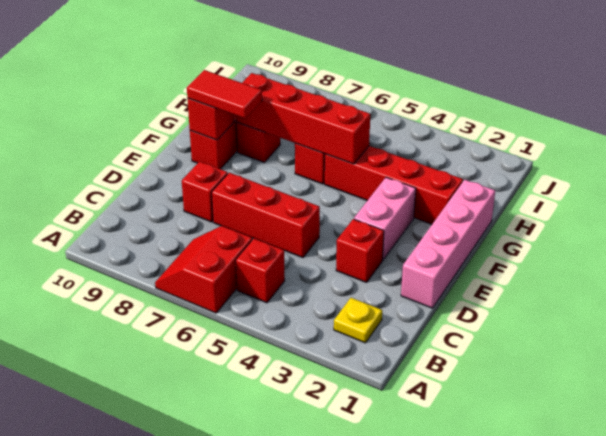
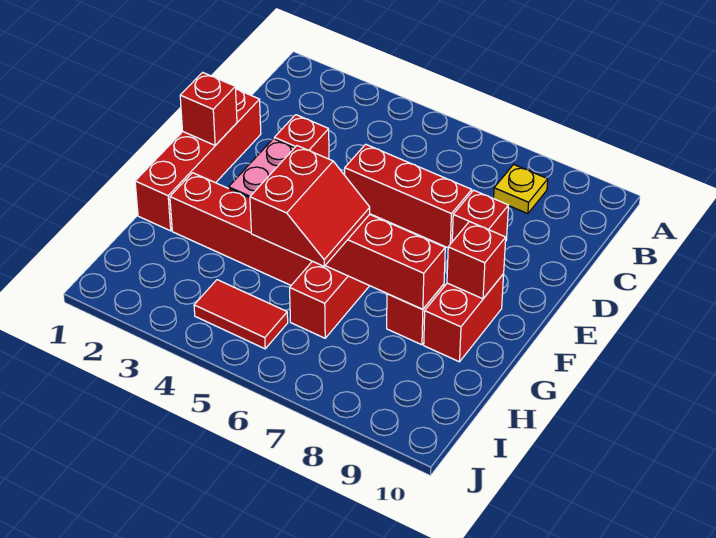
red 2x2 slope [155,226,252,313] -> red 2x2 slope moved to [250,146,370,266]
yellow 1x1 plate [334,298,382,343] -> yellow 1x1 plate moved to [494,165,548,214]
red 1x1 brick [236,239,285,303] -> red 1x1 brick moved to [180,73,237,145]
pink 1x4 brick [401,180,495,308] -> red 1x4 brick [135,89,261,231]
red 1x2 tile [187,70,262,118] -> red 1x2 tile moved to [194,280,288,349]

